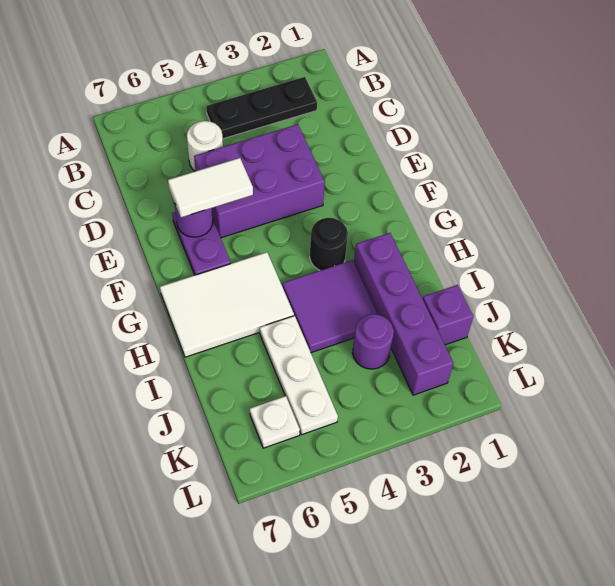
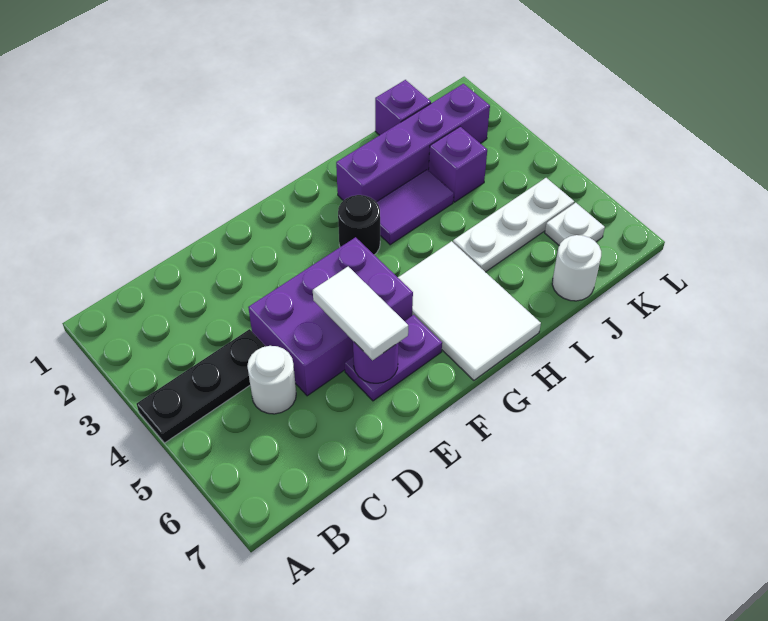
black 1x3 plate [206,77,317,139] -> black 1x3 plate turned to [137,329,266,443]
purple 2x3 brick [194,124,325,238] -> purple 2x3 brick turned to [248,237,413,396]
purple 2x2 tile [283,260,378,353] -> purple 1x2 tile [377,169,454,245]
purple 1x1 round brick [353,314,394,369] -> purple 1x1 brick [429,127,487,202]
none -> white 1x1 round brick [552,235,601,301]

